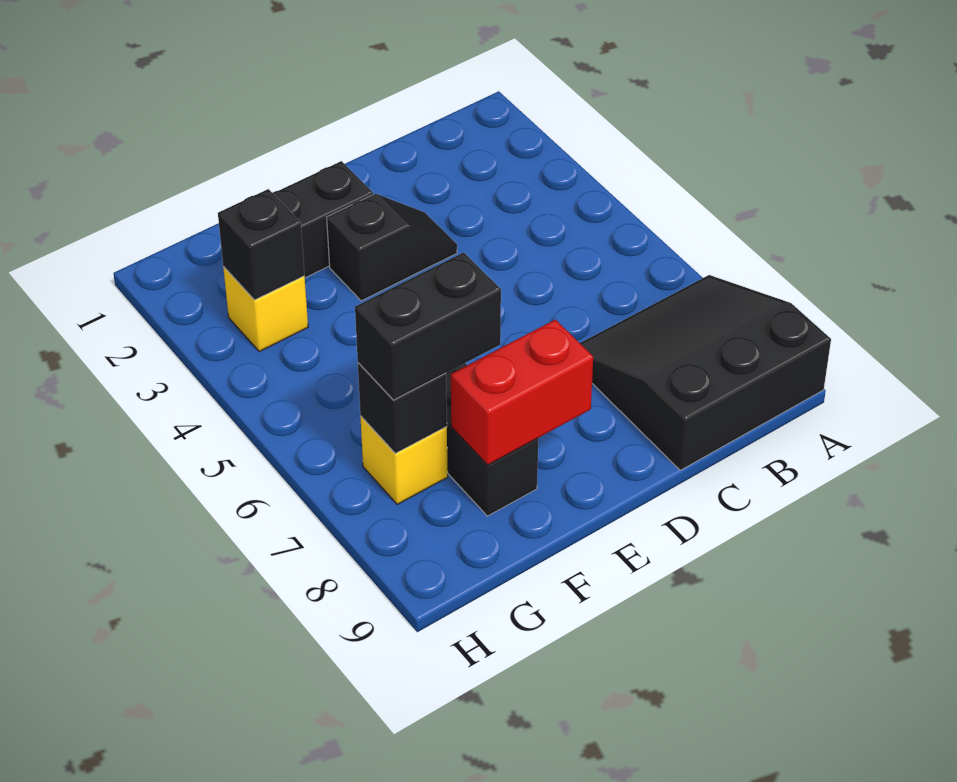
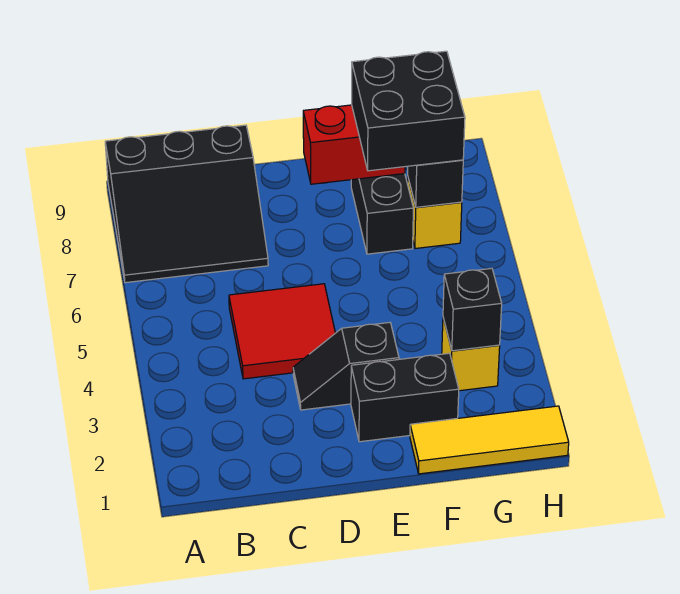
none -> red 2x2 tile [229,284,335,379]
none -> yellow 1x3 tile [410,406,569,474]
black 1x2 brick [355,252,501,400] -> black 2x2 brick [352,51,465,171]

